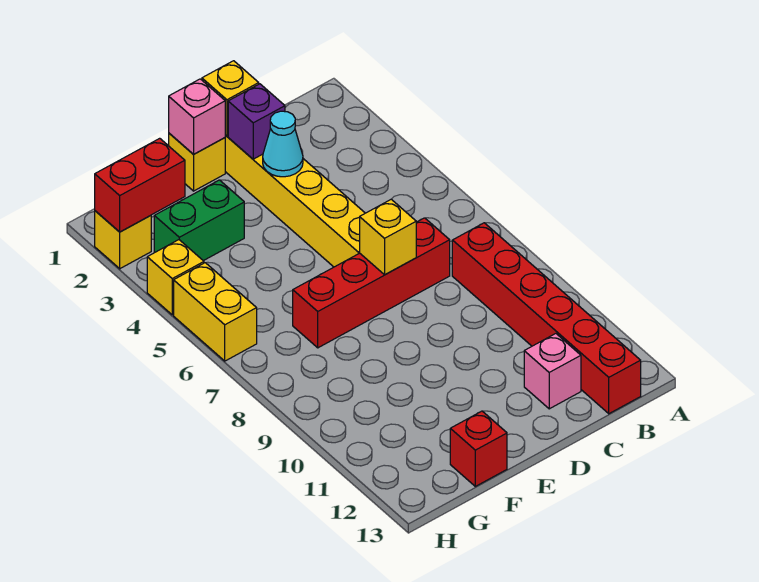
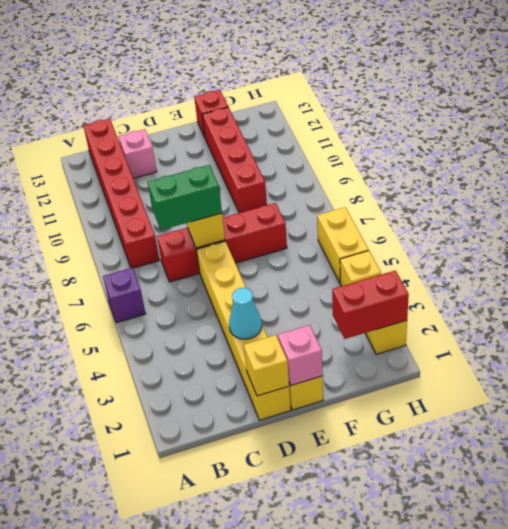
purple 1x1 brick [228,84,285,159] -> purple 1x1 brick moved to [103,268,146,323]
green 1x2 brick [154,180,244,261] -> green 1x2 brick moved to [148,165,222,230]
none -> red 1x4 brick [202,107,267,213]

